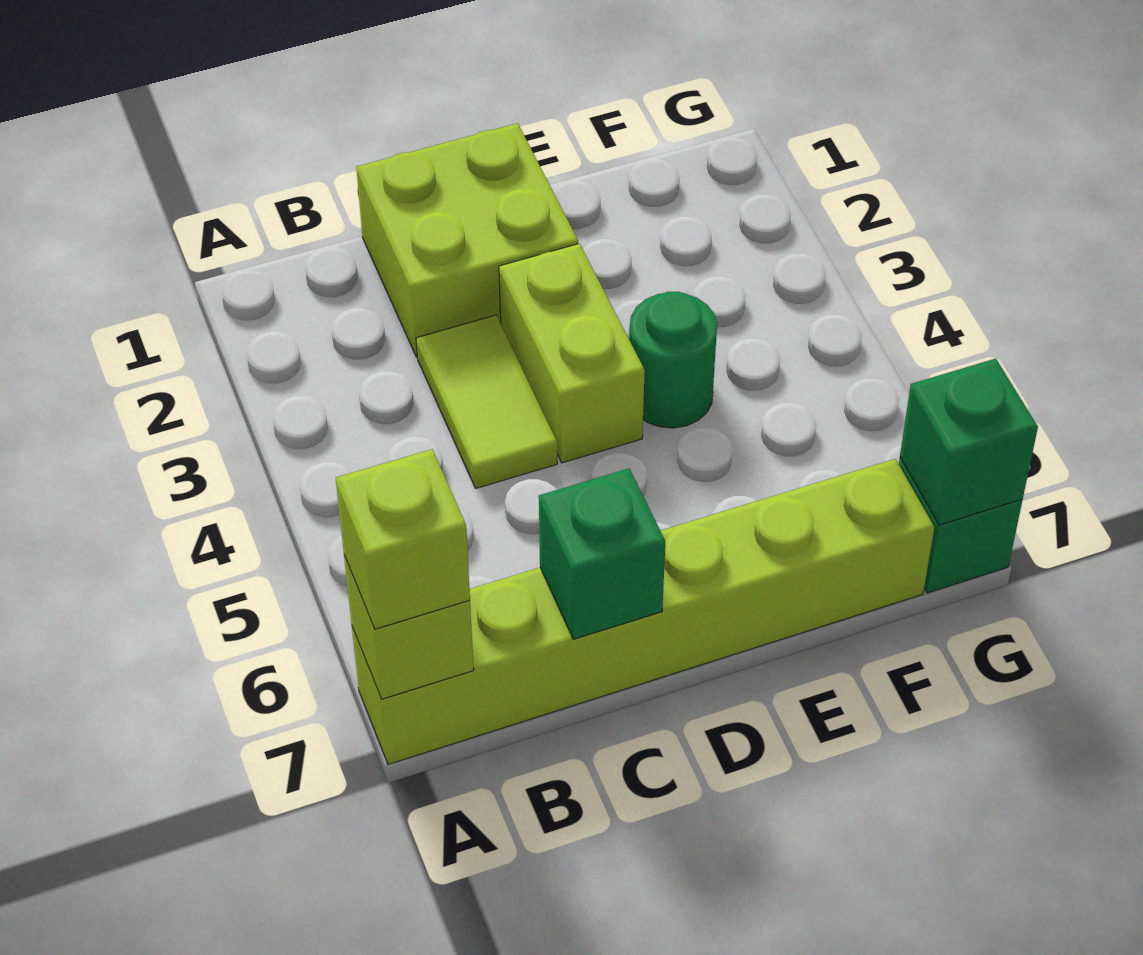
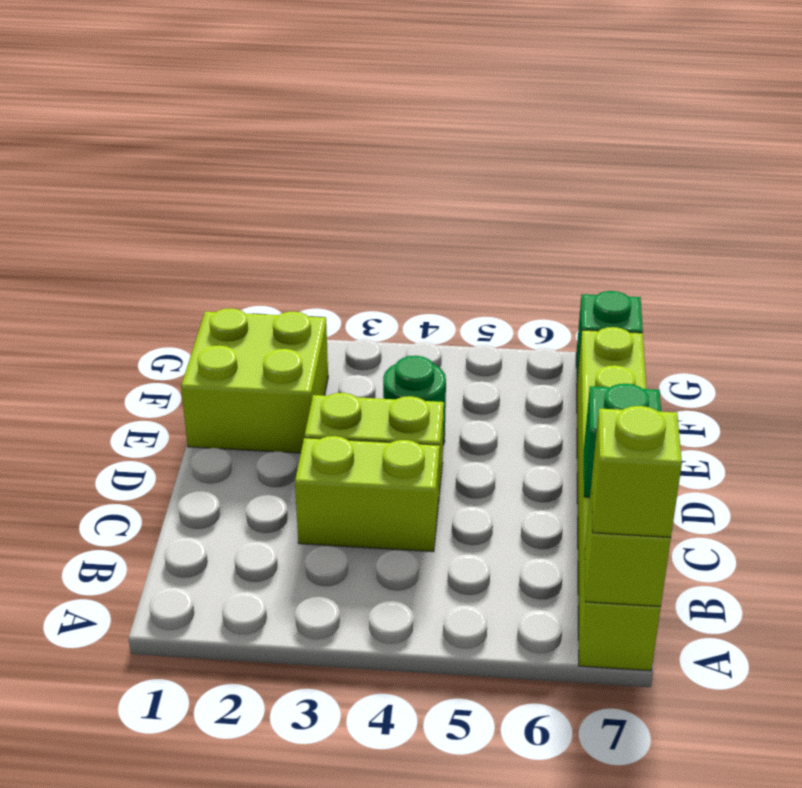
lime 2x2 brick [356,123,578,357] -> lime 2x2 brick moved to [181,308,328,453]
lime 1x2 tile [416,315,557,488] -> lime 1x2 brick [295,436,440,552]
green 1x1 brick [900,359,1038,525] -> none

